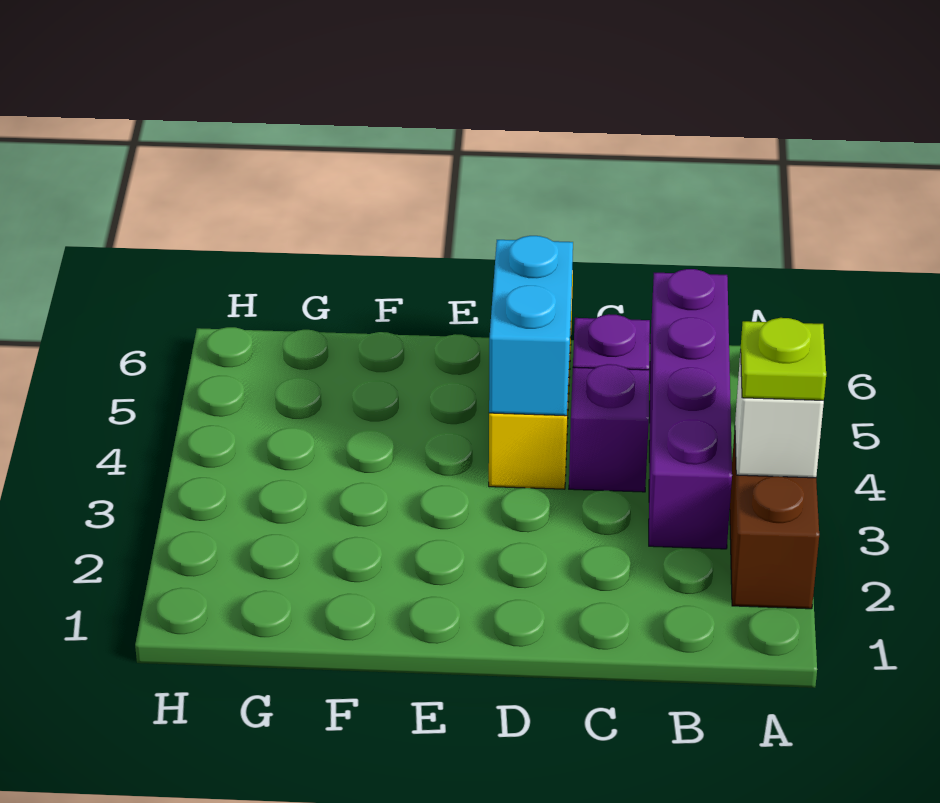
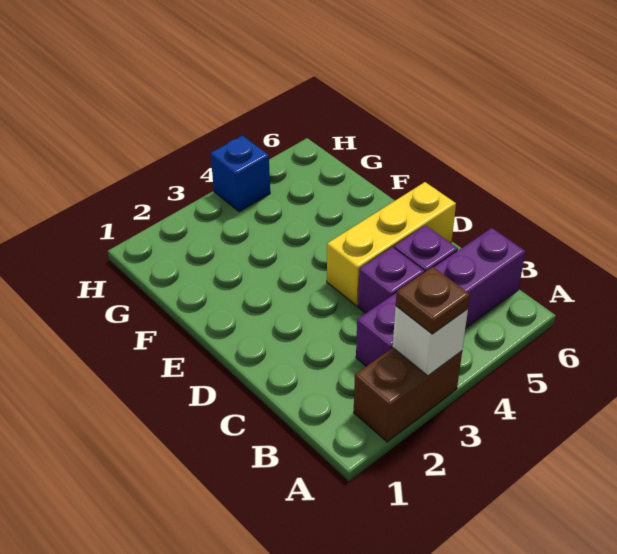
lime 1x1 plate [741,318,826,400] -> brown 1x1 plate [396,267,470,334]
cyan 1x2 brick [489,236,573,416] -> none
none -> blue 1x1 brick [211,136,270,212]

